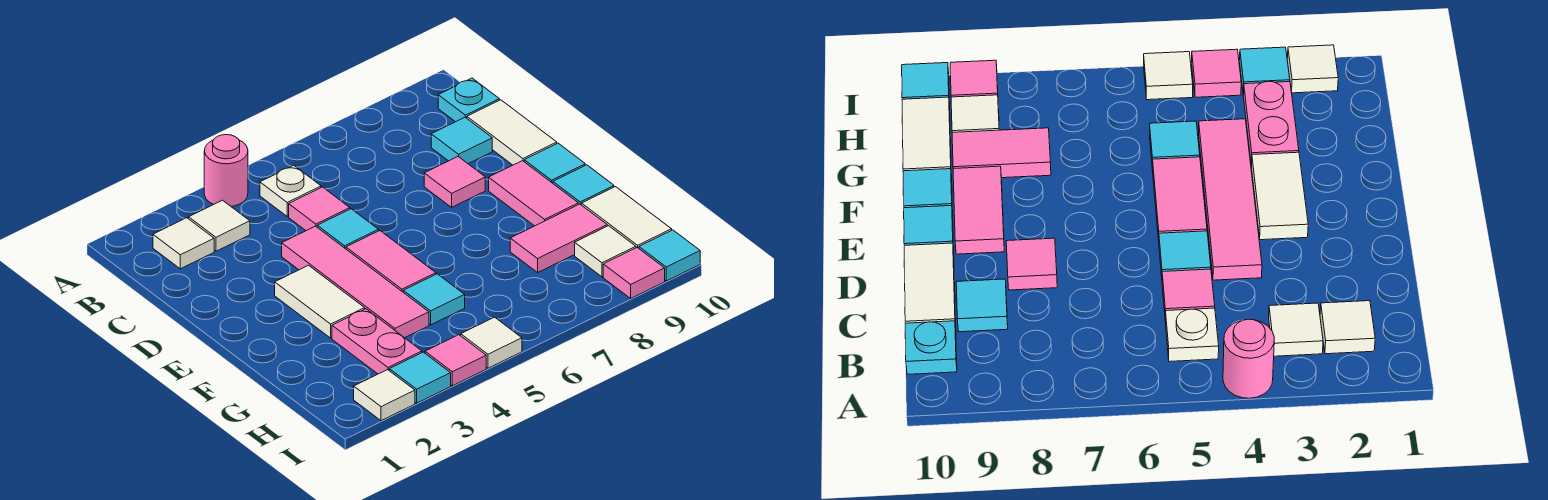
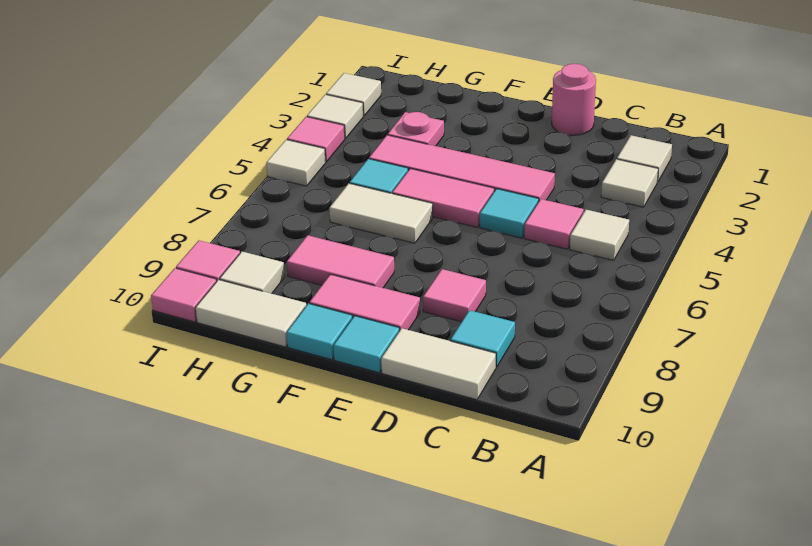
pink 1x1 round brick [204,135,248,206] -> pink 1x1 round brick moved to [552,64,596,135]
white 1x1 plate [260,165,321,216] -> white 1x1 tile [570,210,629,260]
cyan 1x1 plate [438,78,499,122] -> none
white 1x2 tile [275,265,365,338] -> white 1x2 tile moved to [329,183,433,243]
pink 1x2 plate [332,309,422,374] -> pink 1x1 plate [388,112,444,146]
pink 1x2 tile [510,204,607,272] -> pink 1x2 tile turned to [287,235,394,288]
cyan 1x1 tile [389,352,451,403] -> white 1x1 tile [307,94,363,138]
cyan 1x1 tile [639,230,700,281] -> pink 1x1 tile [151,268,217,322]

